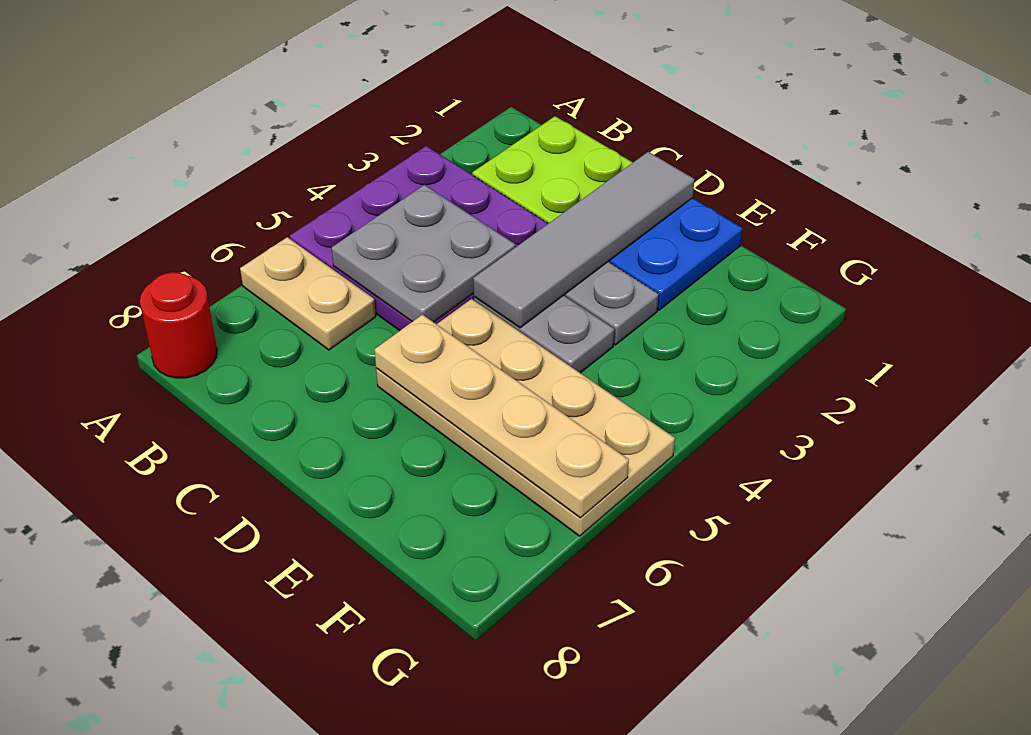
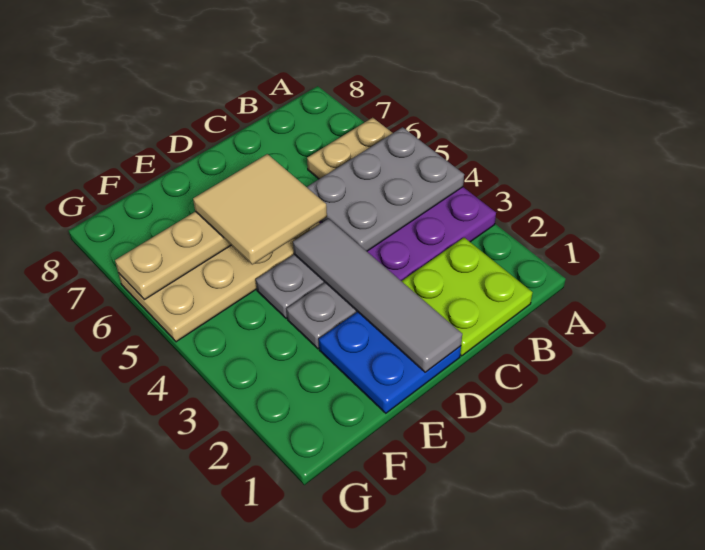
red 1x1 round brick [140,272,217,378] -> none
grey 2x2 plate [332,185,516,322] -> grey 2x3 plate [307,127,464,251]
none -> tan 2x2 tile [193,154,327,265]

